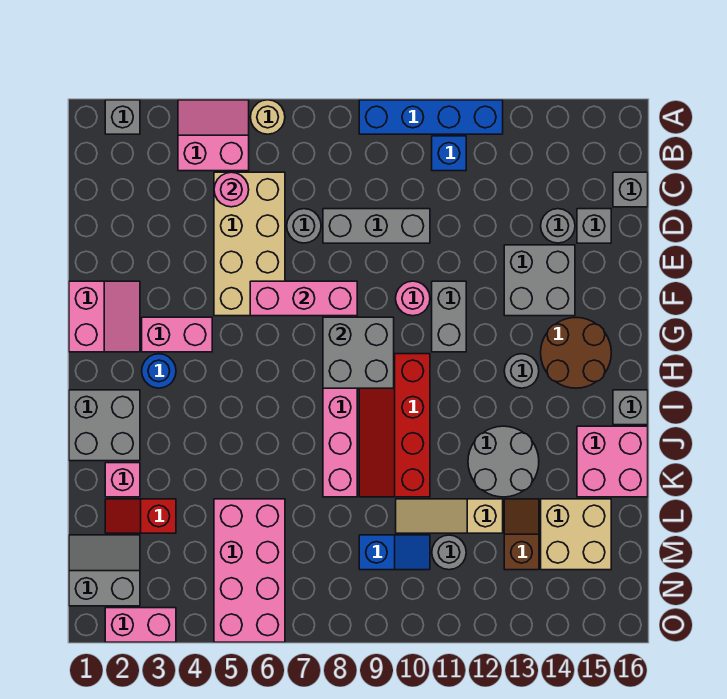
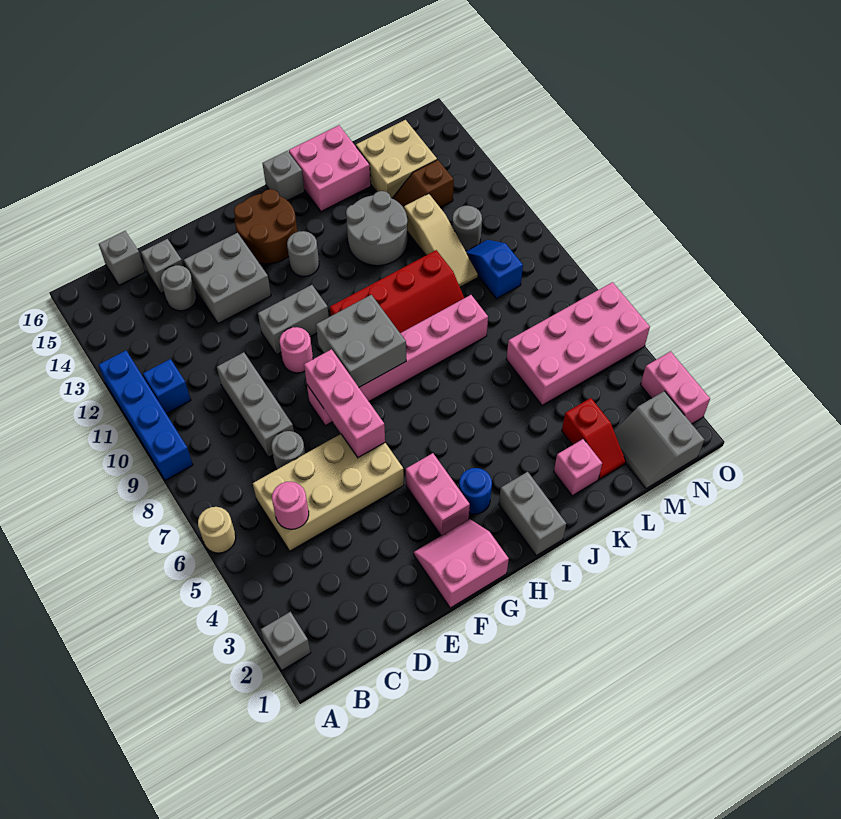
pink 2x2 slope [178,100,249,171] -> none
grey 2x2 brick [69,390,140,461] -> grey 1x2 brick [499,472,566,555]

